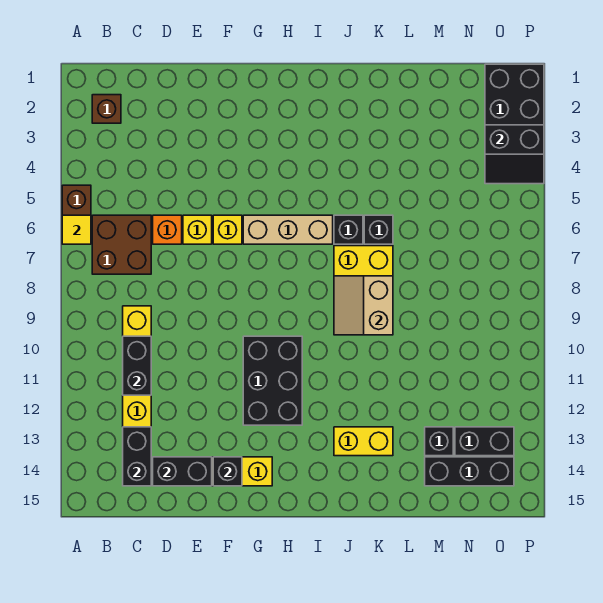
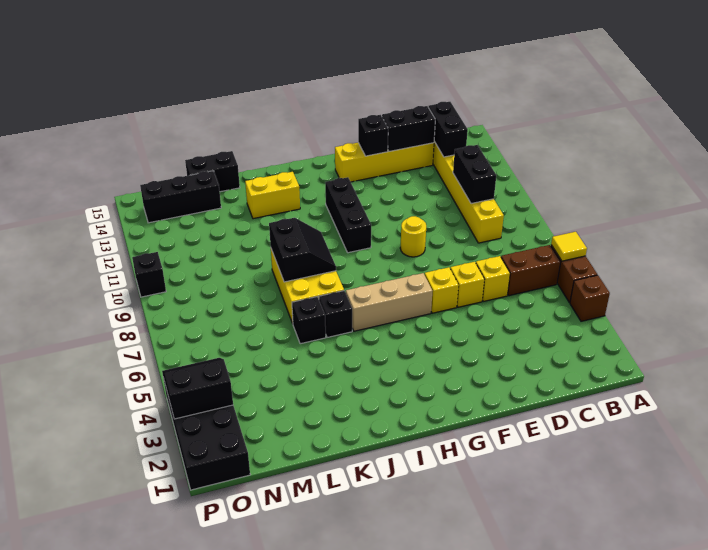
brown 1x1 brick [92,95,121,123] -> brown 1x1 brick moved to [570,275,610,321]
brown 2x2 brick [92,215,151,274] -> brown 1x2 brick [501,245,561,296]
orange 1x1 brick [153,215,182,244] -> yellow 1x1 brick [476,256,510,301]
none -> yellow 1x1 round brick [400,216,426,257]
black 2x3 brick [243,336,302,425] -> black 1x3 brick [325,177,371,253]
tan 2x2 slope [334,276,393,335] -> black 2x2 slope [269,218,336,282]
black 1x1 brick [425,427,453,456] -> black 1x1 brick moved to [132,252,166,297]
black 1x2 brick [455,427,514,456] -> black 1x2 brick moved to [185,151,240,192]

